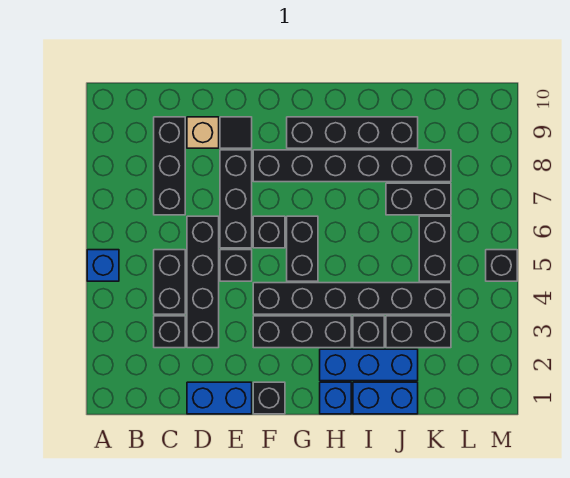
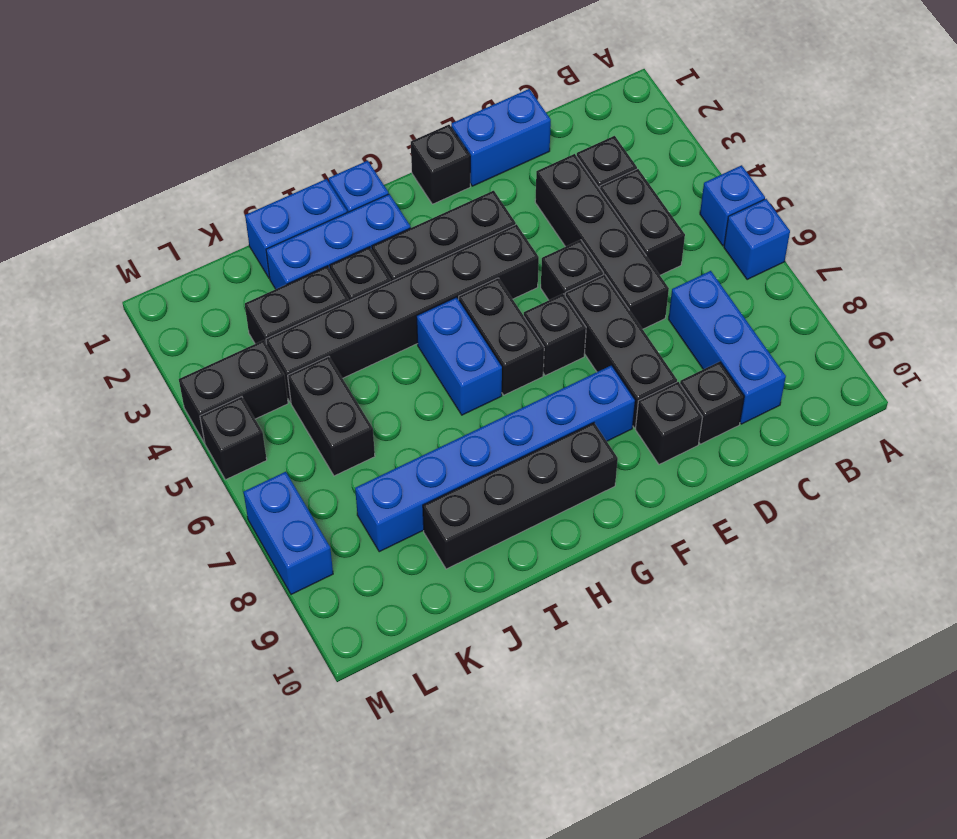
none -> blue 1x1 brick [724,199,790,280]
black 1x3 brick [154,117,185,215] -> blue 1x3 brick [669,271,786,424]
tan 1x1 brick [187,117,219,148] -> black 1x1 brick [680,362,744,444]
black 1x1 tile [220,117,252,148] -> black 1x1 brick [635,382,702,464]
black 1x6 brick [253,150,451,182] -> blue 1x6 brick [355,365,635,552]
none -> blue 1x2 brick [416,297,502,415]
black 1x2 brick [386,183,451,215] -> black 1x2 brick moved to [179,340,288,443]
none -> blue 1x2 brick [244,472,333,594]

